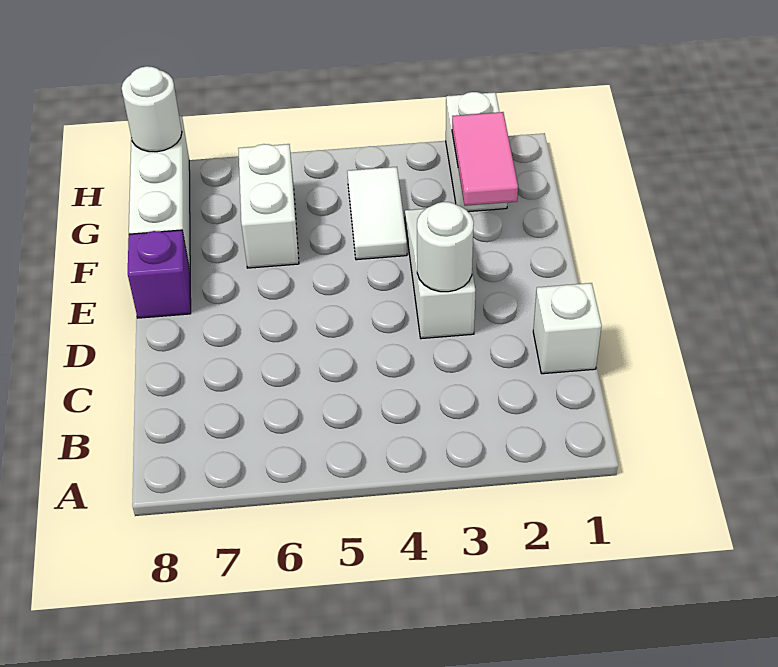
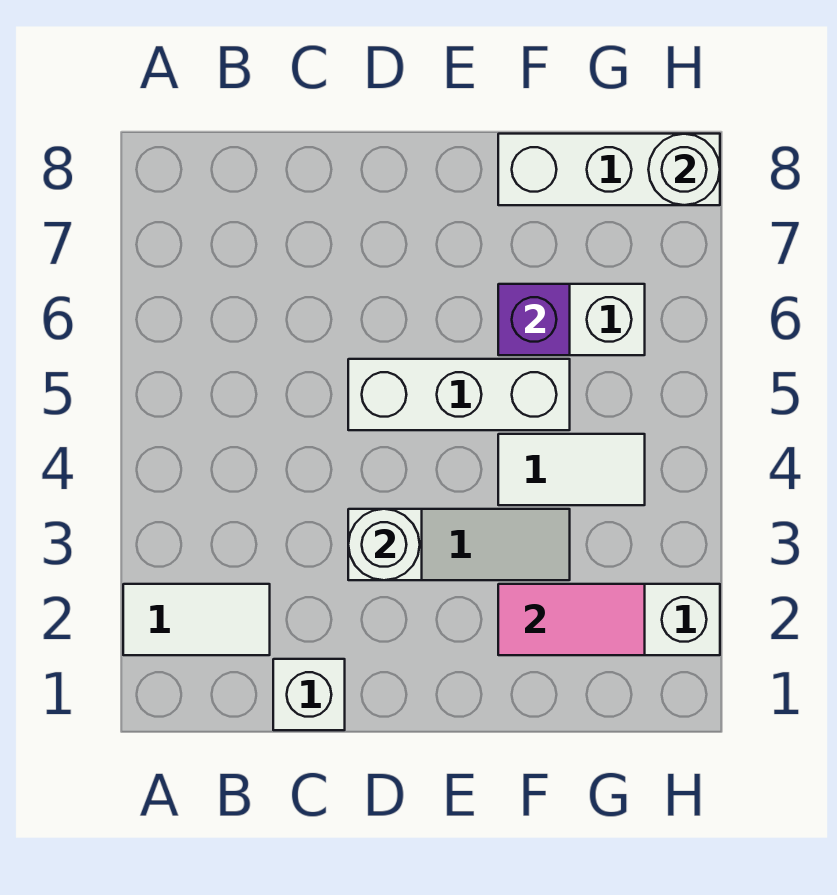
none -> white 1x2 tile [123,584,270,655]
none -> white 1x3 brick [348,359,570,430]
purple 1x1 brick [128,230,191,318] -> purple 1x1 brick moved to [498,284,570,355]

